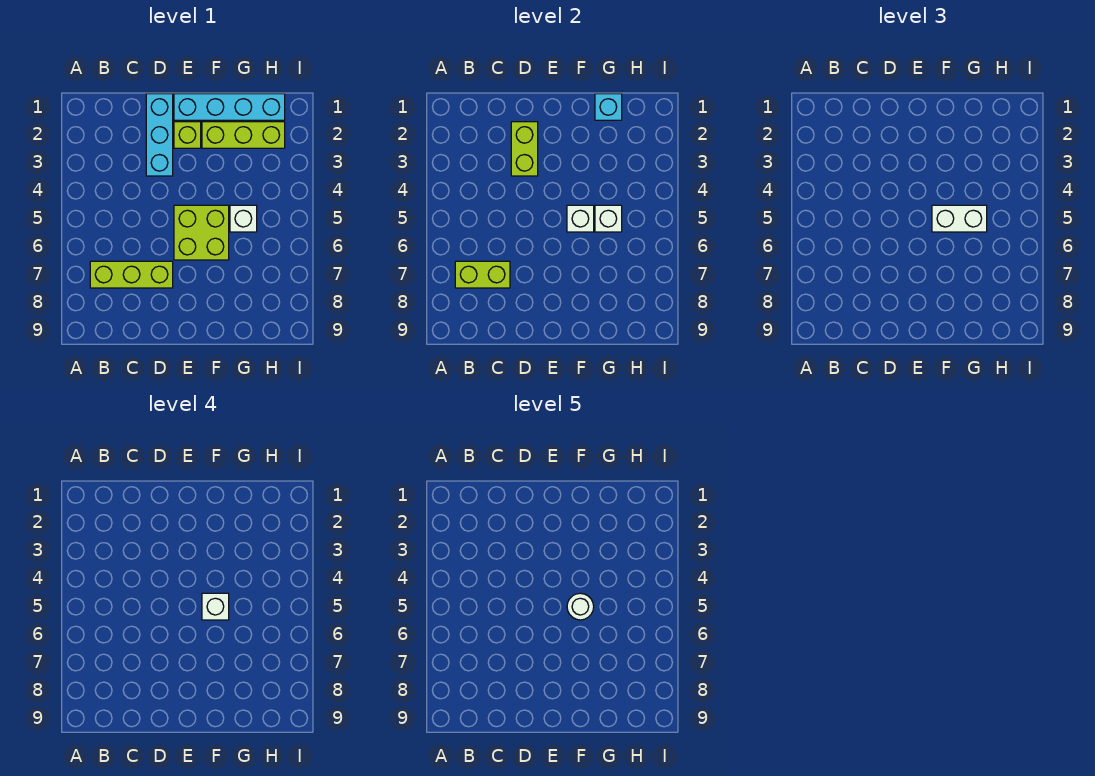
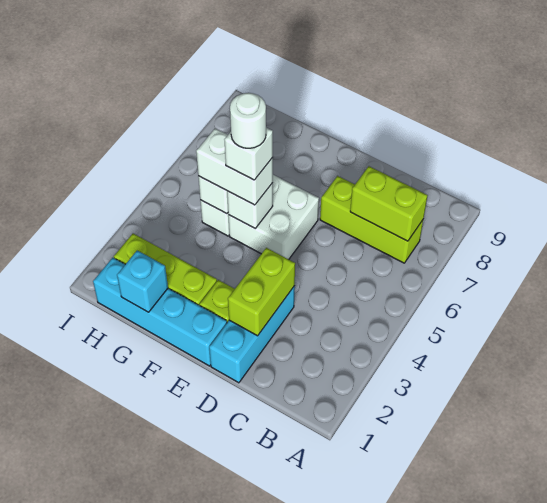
lime 2x2 brick [174,205,229,260] -> white 2x2 brick [228,175,319,259]

